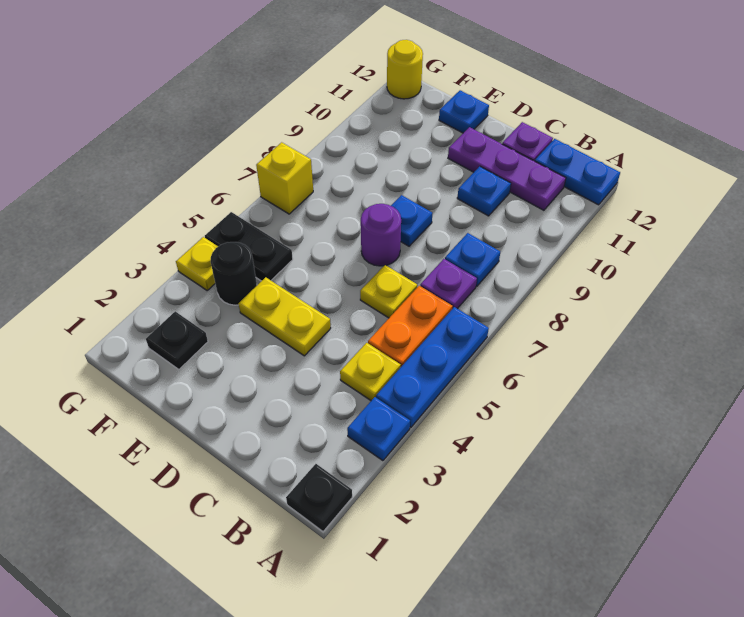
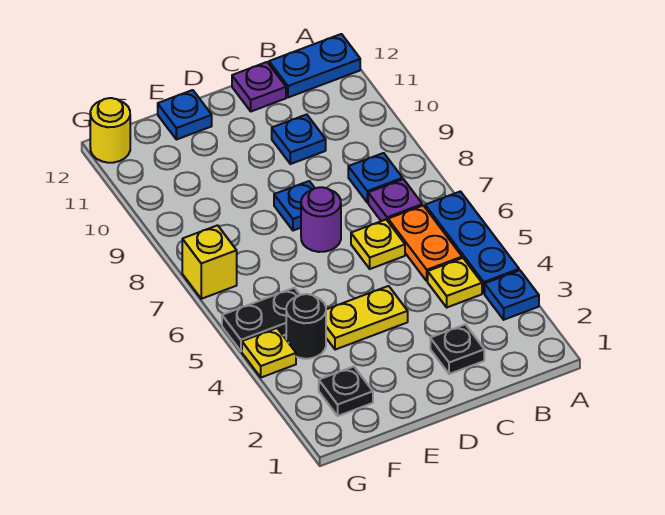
black 1x1 plate [286,464,352,532] -> black 1x1 plate moved to [430,324,484,374]
purple 1x3 plate [448,127,566,210] -> none

